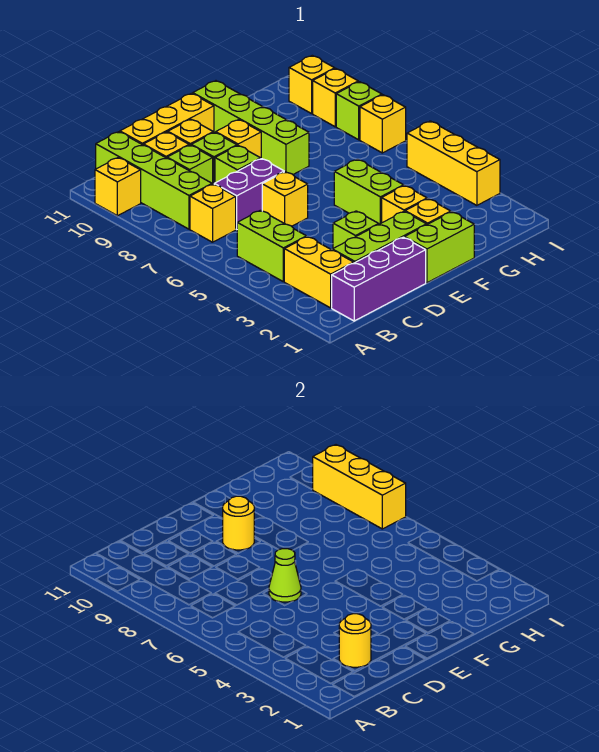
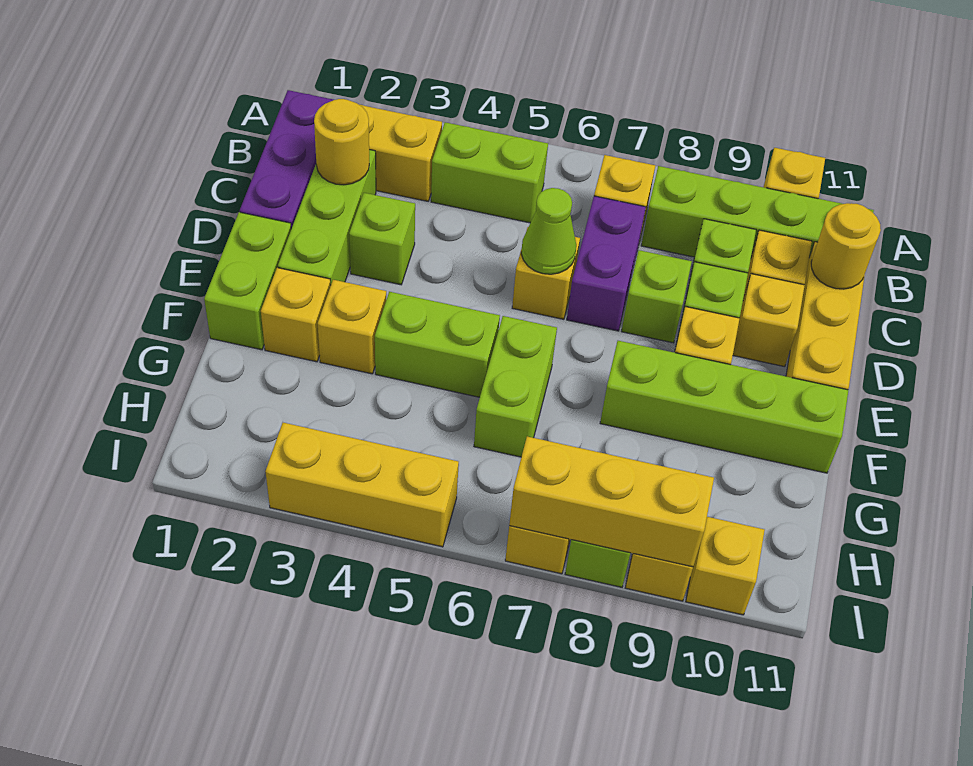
yellow 1x1 round brick [222,496,254,550] -> yellow 1x1 round brick moved to [811,203,881,289]
none -> lime 1x2 brick [474,316,557,457]

